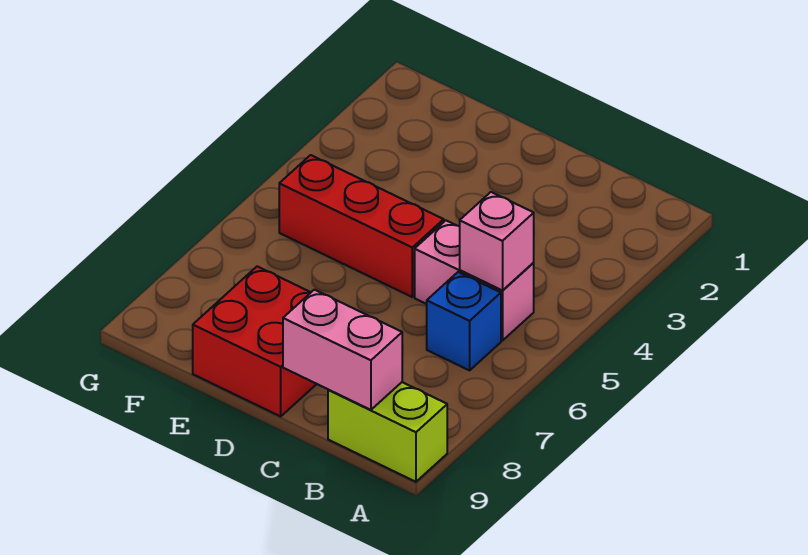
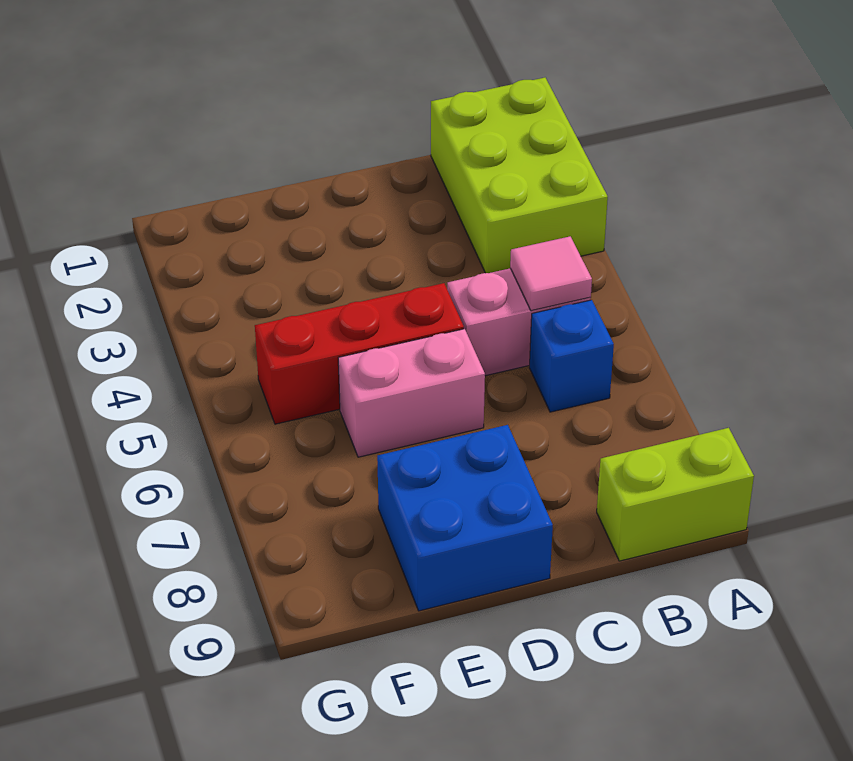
none -> lime 2x3 brick [431,78,608,273]
pink 1x1 brick [460,192,534,290] -> pink 1x1 tile [510,236,592,311]
pink 1x2 brick [283,290,402,410] -> pink 1x2 brick moved to [338,329,485,457]
red 2x2 brick [193,266,316,416] -> blue 2x2 brick [377,425,553,611]

